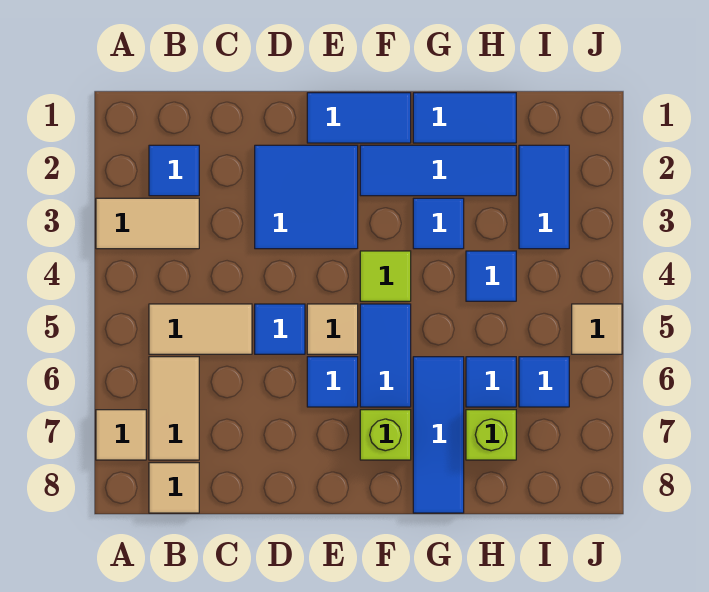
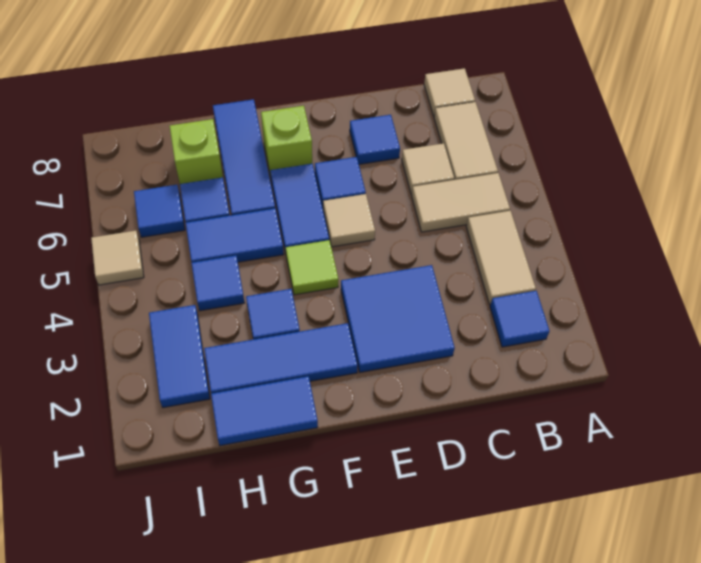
tan 1x2 tile [96,198,199,249] -> tan 1x2 tile turned to [466,211,536,305]
tan 1x1 tile [96,410,146,460] -> tan 1x1 tile moved to [402,143,454,194]
blue 1x1 tile [255,304,305,354] -> blue 1x1 tile moved to [350,115,400,164]
blue 1x2 tile [307,93,411,143] -> blue 1x2 tile moved to [186,208,284,262]

